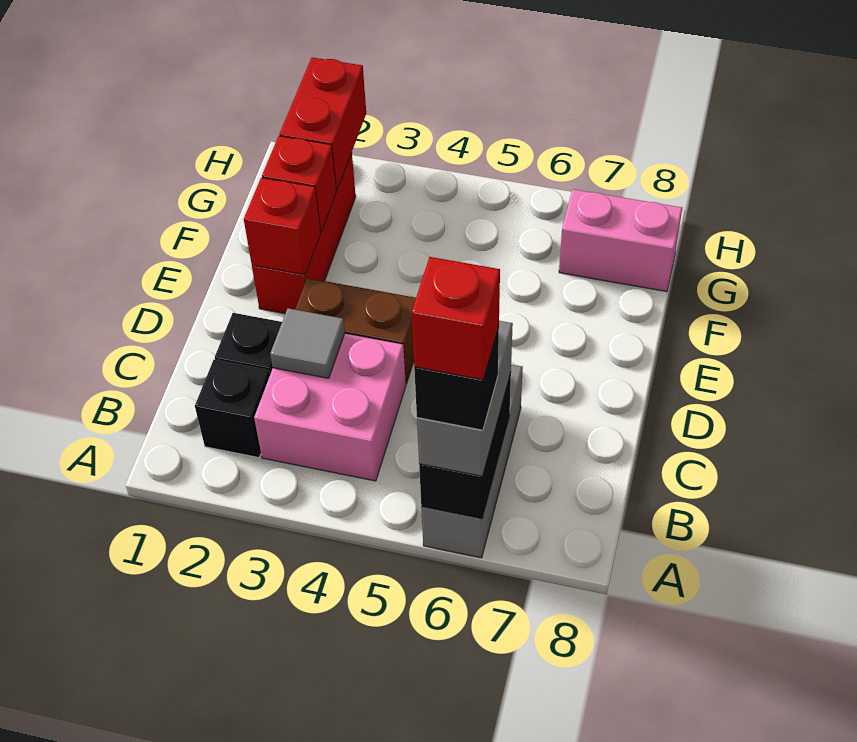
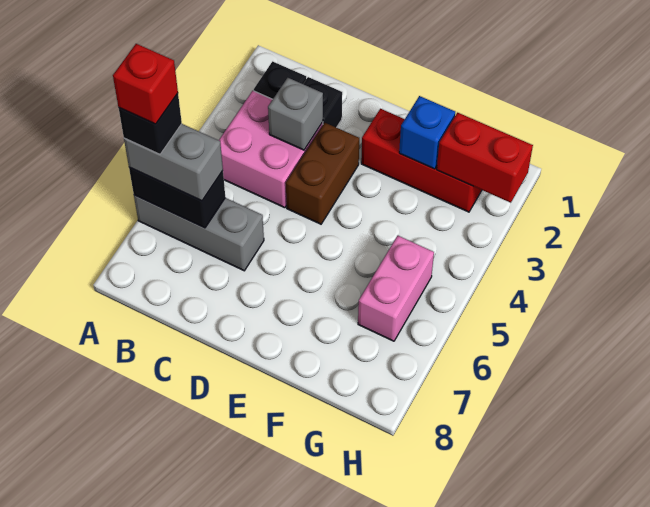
grey 1x1 tile [270,308,345,378] -> grey 1x1 brick [268,78,323,150]
red 1x1 brick [244,178,321,275] -> none
red 1x1 brick [262,136,337,231] -> blue 1x1 brick [399,96,455,169]
pink 1x2 brick [559,189,682,292] -> pink 1x2 brick moved to [358,236,434,341]

